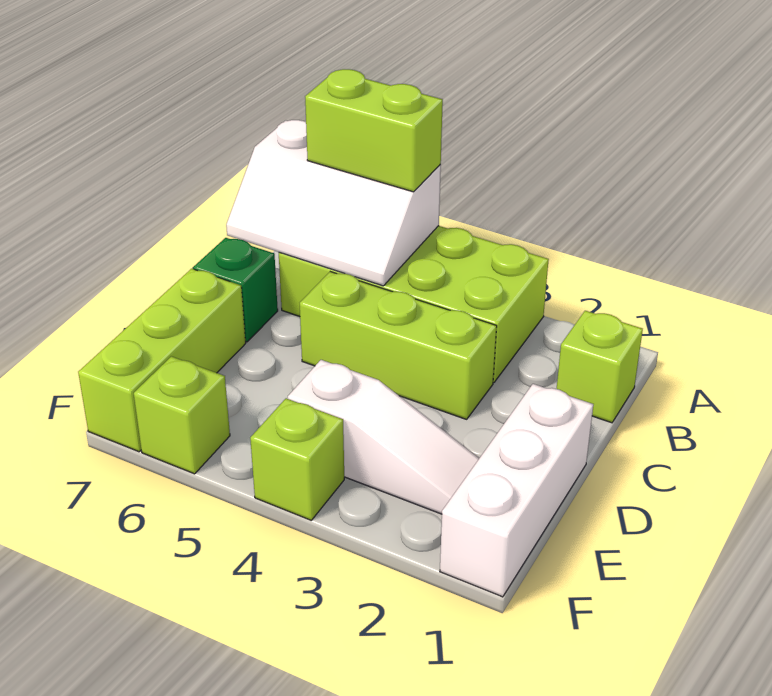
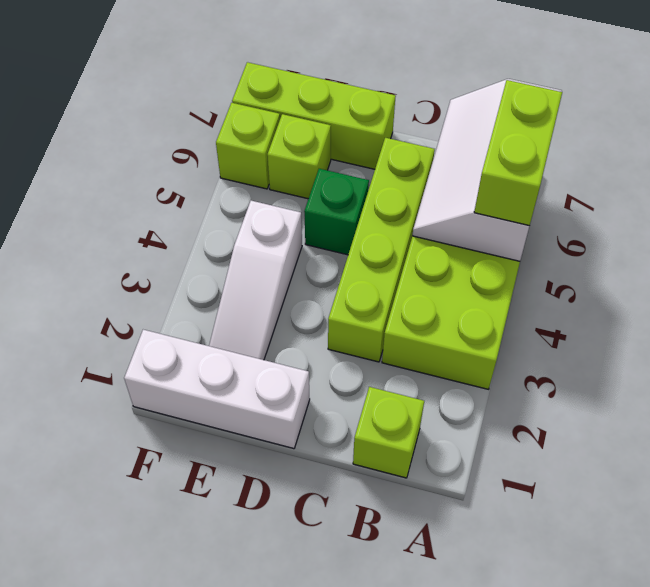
lime 1x3 brick [300,272,497,419] -> lime 1x4 brick [328,138,435,362]
green 1x1 brick [193,238,278,342] -> green 1x1 brick moved to [304,169,369,255]
lime 1x1 brick [250,398,344,520] -> lime 1x1 brick moved to [267,114,331,199]

